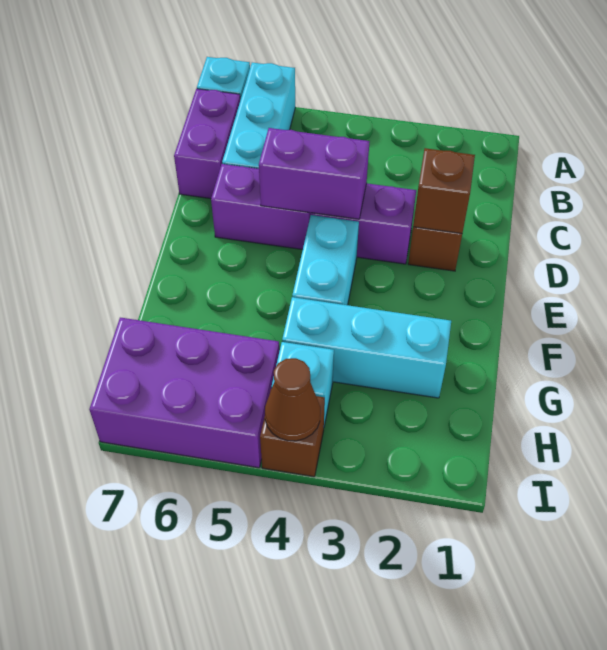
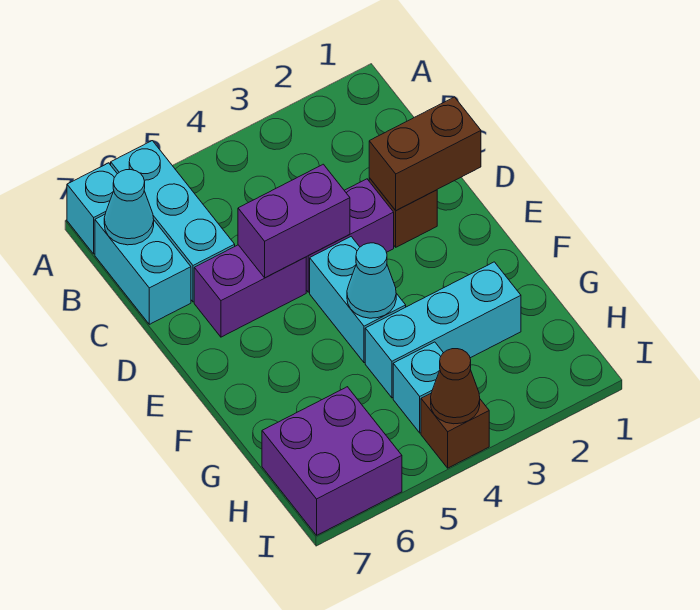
purple 1x2 brick [174,89,240,199] -> cyan 1x2 brick [95,214,191,324]
none -> cyan 1x1 cone [104,170,154,245]
brown 1x1 brick [413,148,475,233] -> brown 1x2 brick [369,97,481,211]
none -> cyan 1x1 cone [347,243,396,318]
purple 2x3 brick [89,318,279,468] -> purple 2x2 brick [262,387,402,535]

